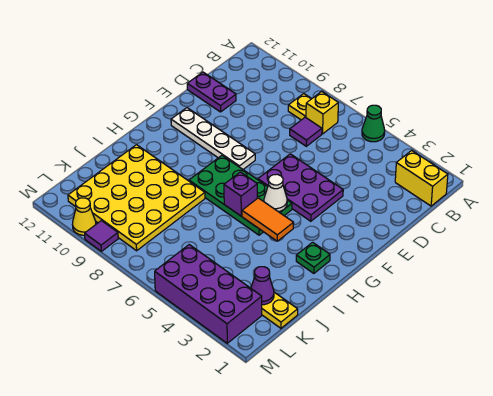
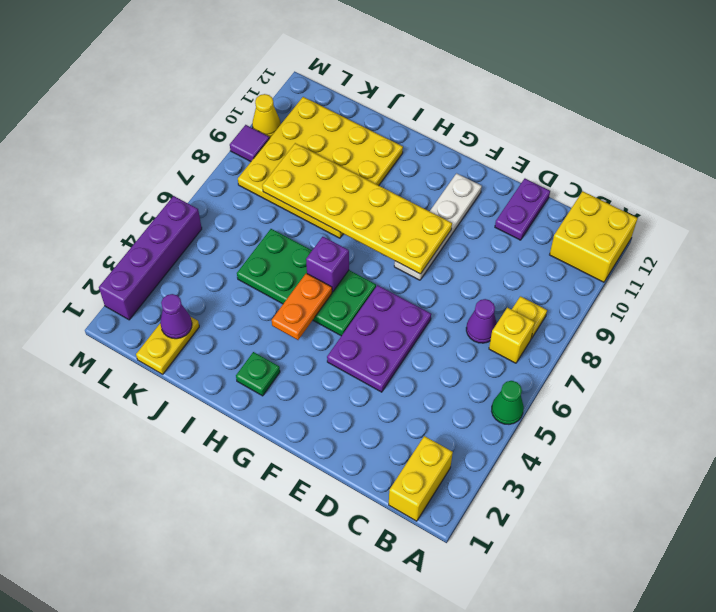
none -> yellow 2x2 brick [550,191,638,282]
purple 1x1 tile [290,117,322,146] -> purple 1x1 cone [466,299,497,343]
none -> yellow 2x6 plate [262,143,452,274]
green 2x4 plate [189,156,292,235] -> green 2x4 plate turned to [237,229,376,336]
white 1x1 cone [264,174,287,212] -> none
orange 1x2 tile [242,198,294,241] -> orange 1x2 plate [272,273,332,340]
purple 2x4 brick [155,245,262,343] -> purple 1x4 brick [99,196,202,320]

